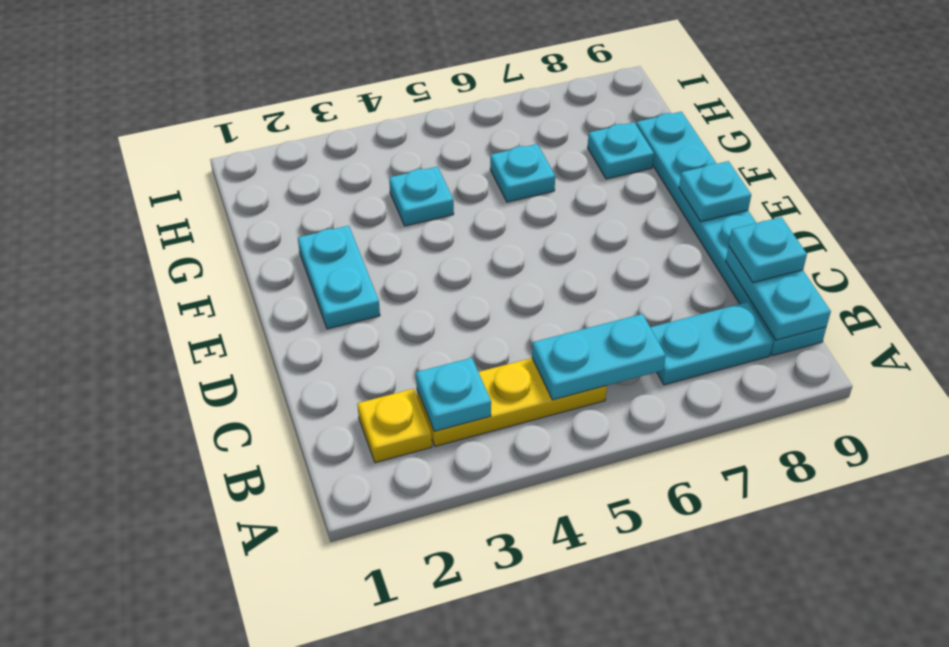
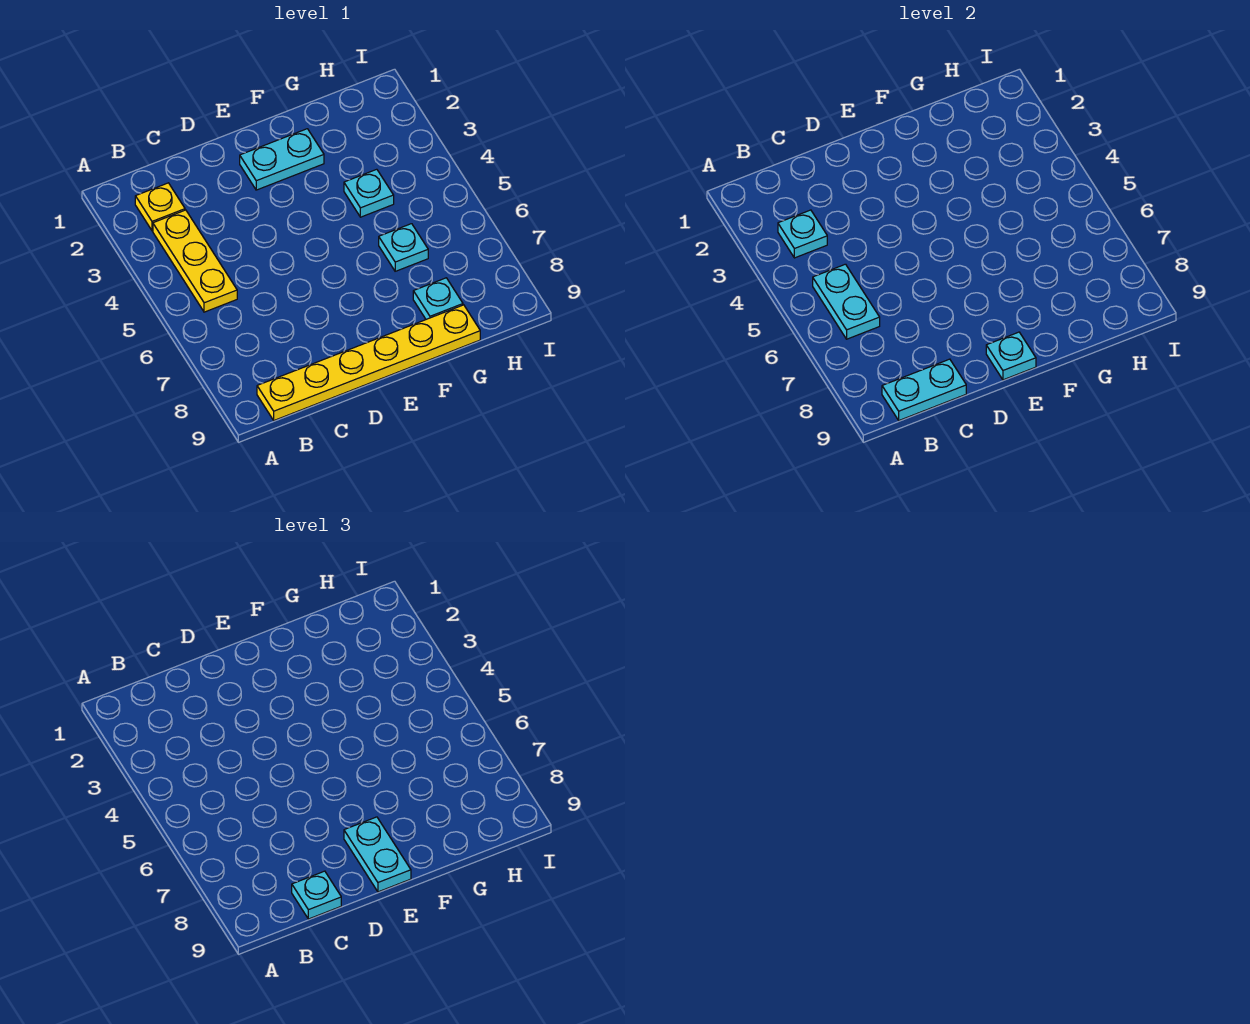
cyan 1x2 plate [650,302,773,385] -> cyan 1x2 plate moved to [344,817,411,892]
cyan 1x6 plate [636,112,826,356] -> yellow 1x6 plate [257,305,480,420]

